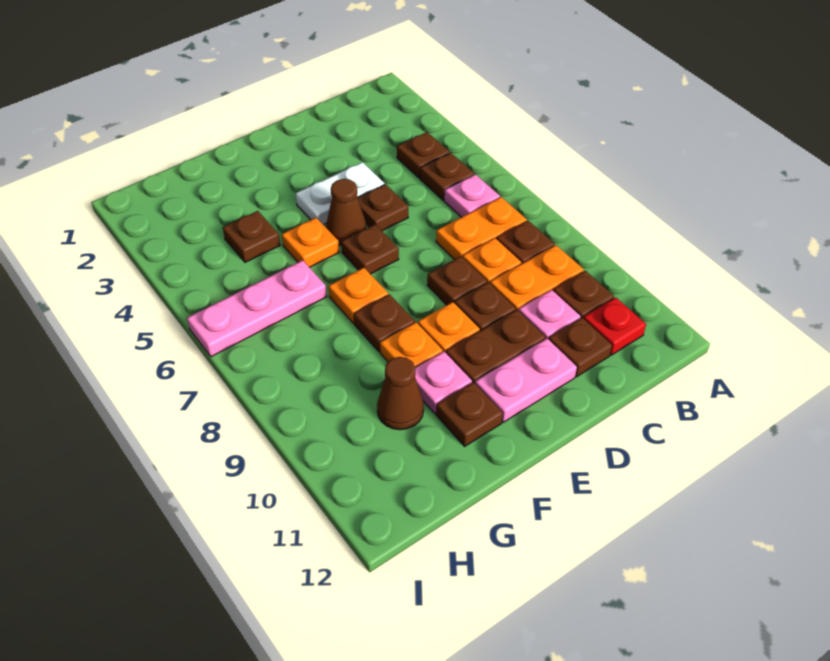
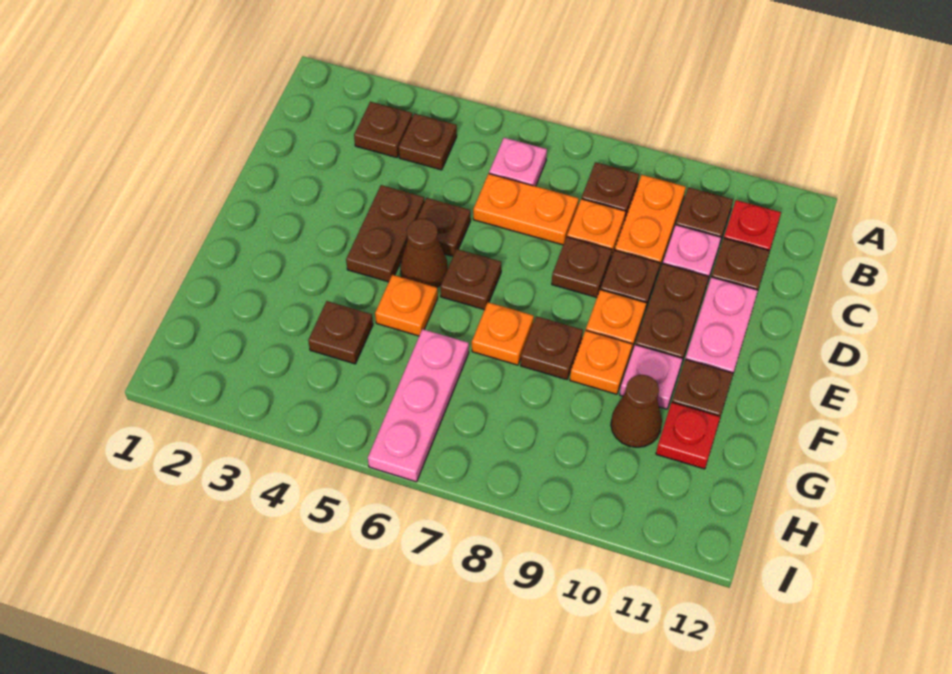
brown 1x1 plate [420,153,474,200] -> brown 1x1 plate moved to [354,102,412,158]
orange 1x2 plate [436,197,527,260] -> orange 1x2 plate turned to [473,174,579,245]
white 1x2 plate [296,162,384,225] -> brown 1x2 plate [346,185,425,282]
none -> red 1x1 plate [656,402,720,469]

